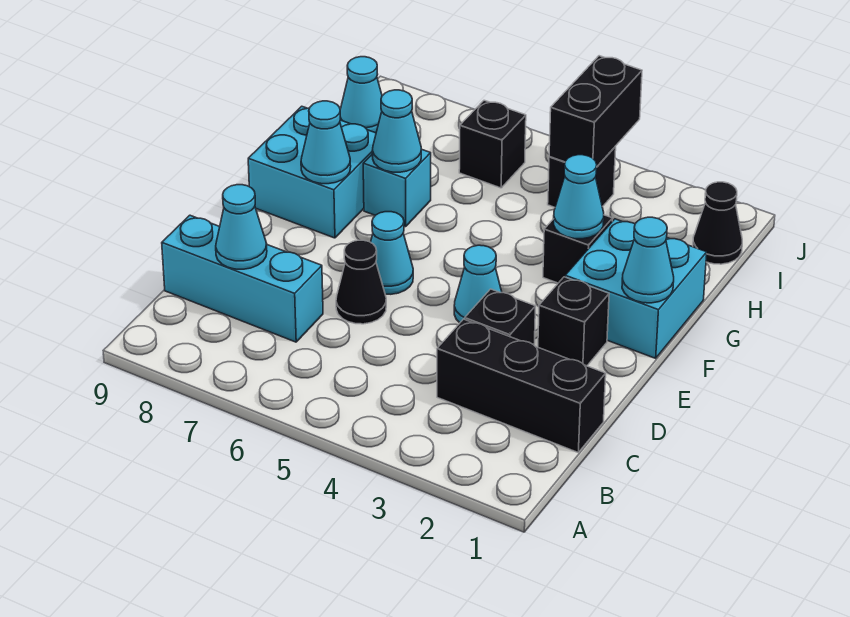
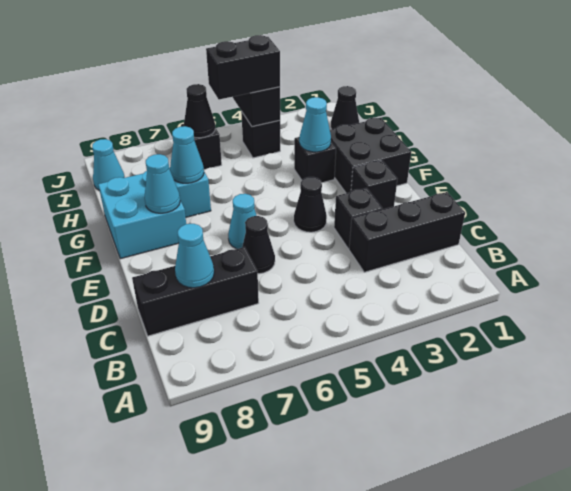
cyan 1x3 brick [162,215,323,342] -> black 1x3 brick [132,247,259,336]
cyan 1x1 cone [454,245,502,323] -> black 1x1 cone [294,177,327,232]
cyan 2x2 brick [565,219,707,358] -> black 2x2 brick [330,118,411,193]
cyan 1x1 cone [622,217,674,303] -> none
none -> black 1x2 brick [206,35,280,100]
none -> black 1x1 cone [184,84,215,138]

